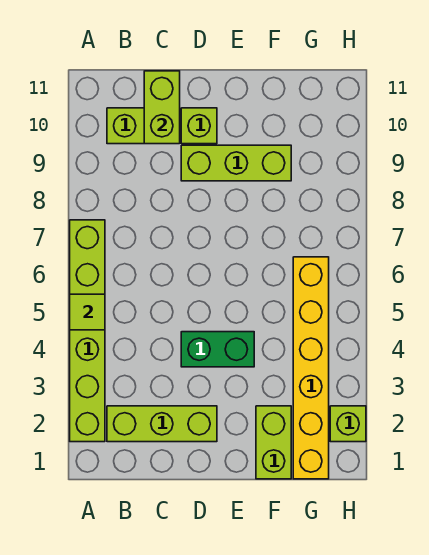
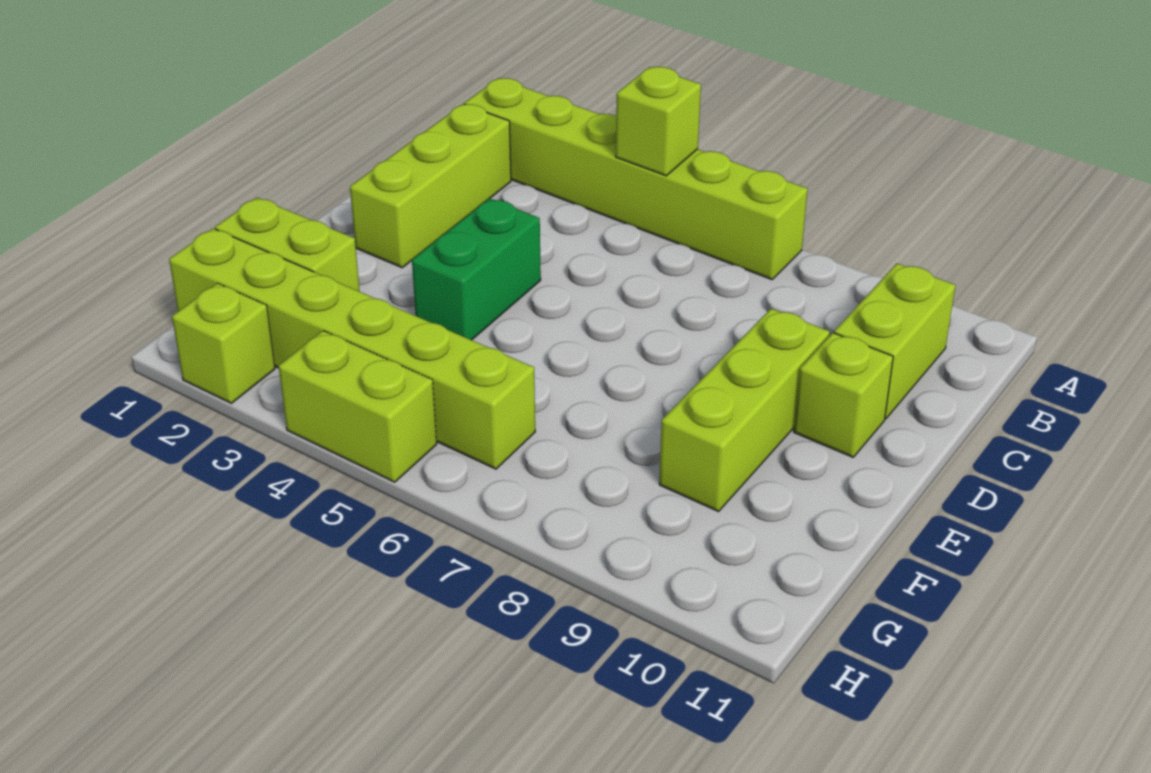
lime 1x1 tile [70,294,105,330] -> lime 1x1 brick [616,67,701,176]
lime 1x2 brick [144,71,180,144] -> lime 1x2 brick moved to [279,331,437,482]
yellow 1x6 brick [293,257,329,479] -> lime 1x6 brick [169,228,535,469]

